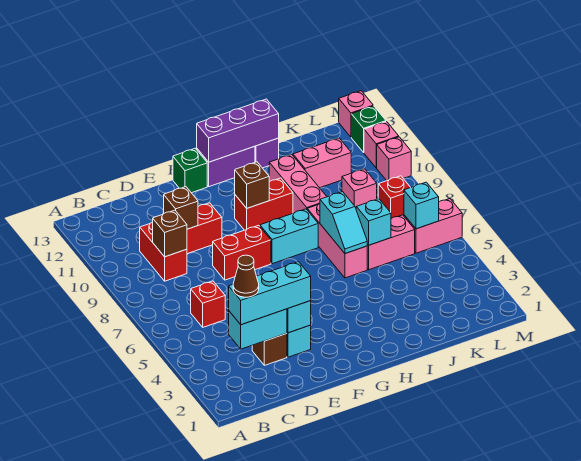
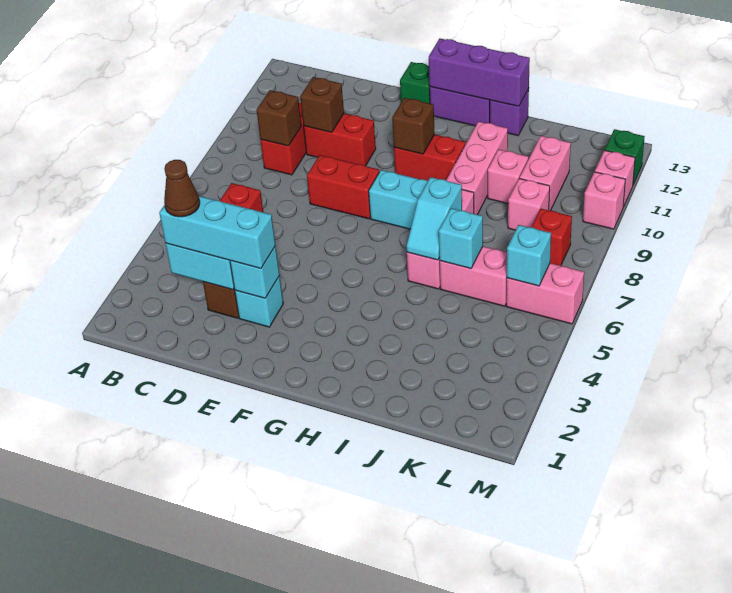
pink 1x2 brick [293,138,351,188] -> pink 1x2 brick turned to [519,136,571,211]
pink 1x1 brick [339,91,373,137] -> pink 1x1 brick moved to [488,149,528,204]

